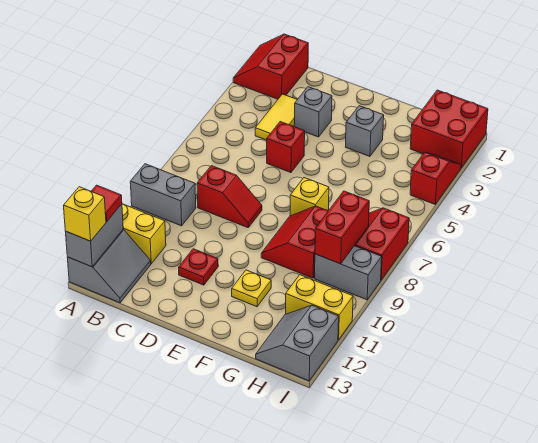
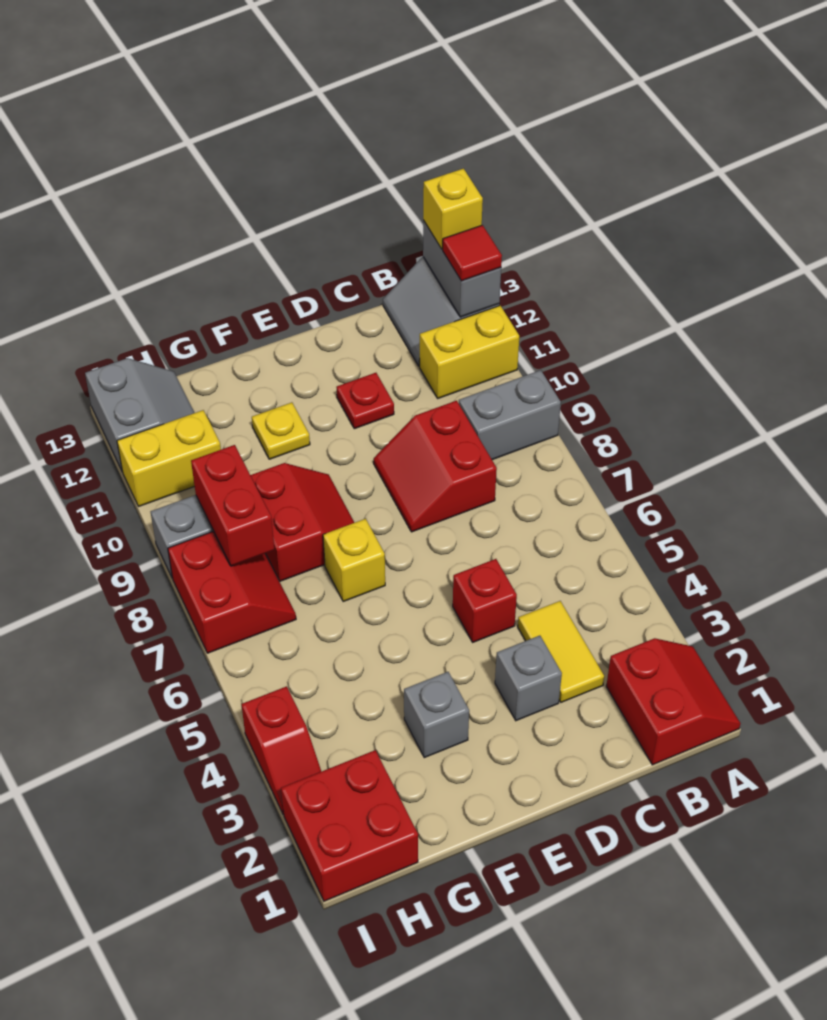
red 1x2 slope [197,166,262,228] -> red 2x2 slope [374,401,497,532]

